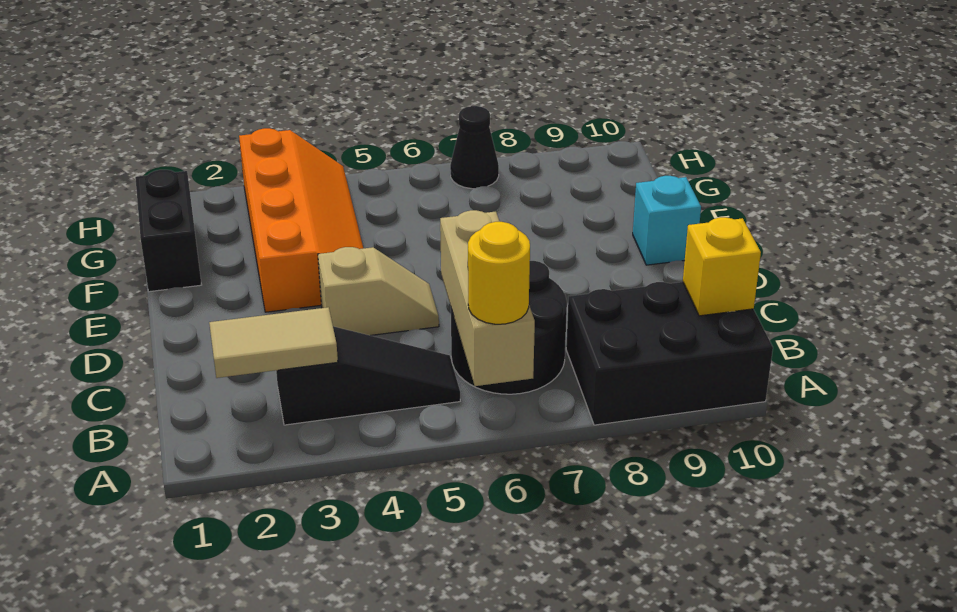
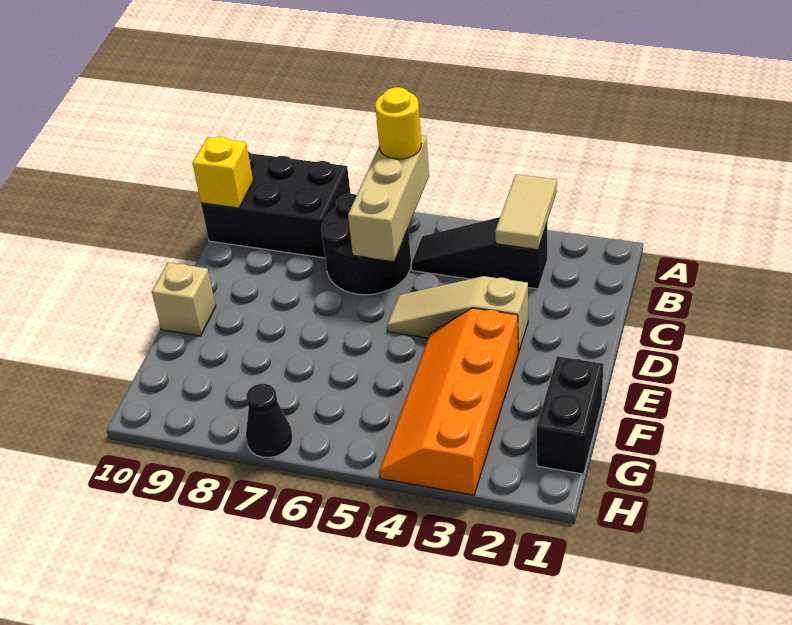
tan 1x2 tile [209,307,338,378] -> tan 1x2 tile turned to [495,174,557,250]
tan 1x2 slope [318,247,439,335] -> tan 1x3 slope [387,276,528,352]
cyan 1x1 brick [633,176,701,265] -> tan 1x1 brick [152,263,216,336]

